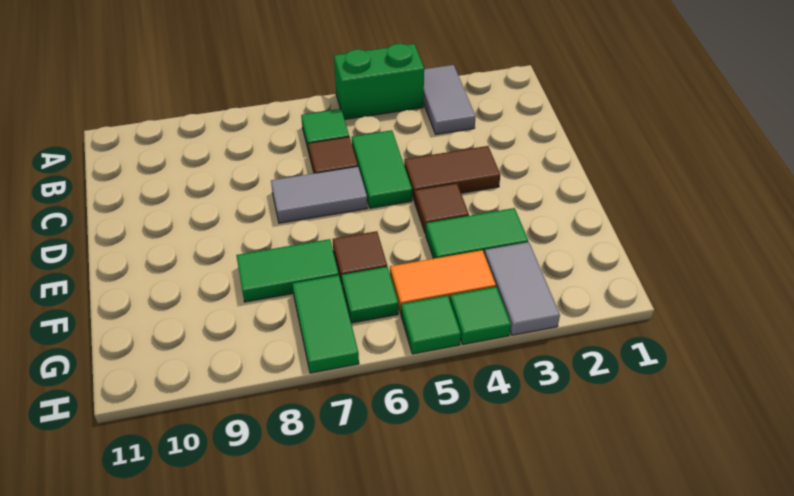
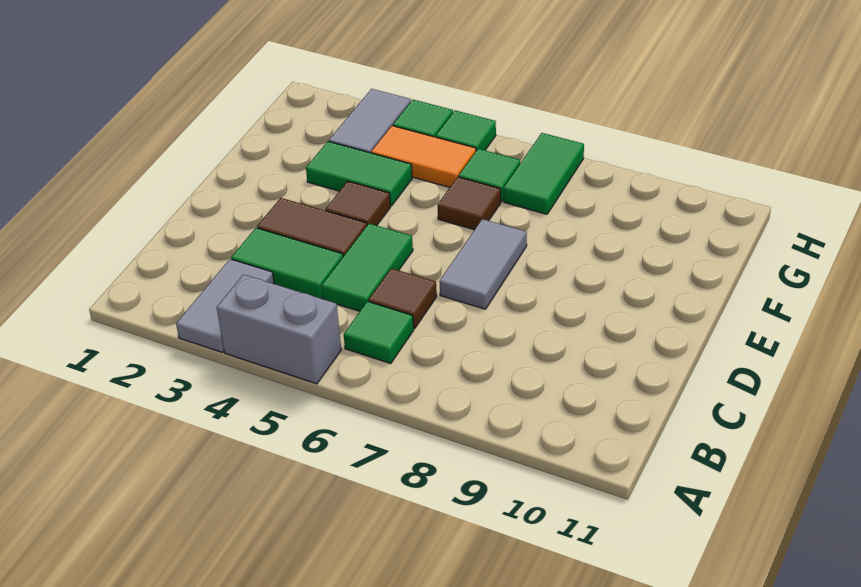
green 1x2 brick [334,44,424,119] -> grey 1x2 brick [217,275,341,384]
grey 1x2 tile [271,167,367,223] -> grey 1x2 tile turned to [439,219,527,309]
green 1x2 tile [236,239,339,302] -> green 1x2 tile moved to [231,228,343,299]

